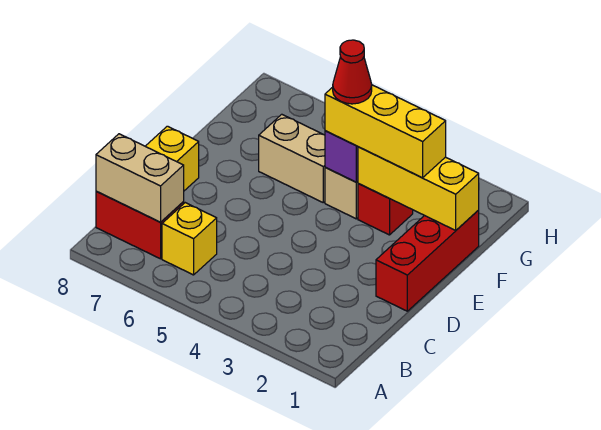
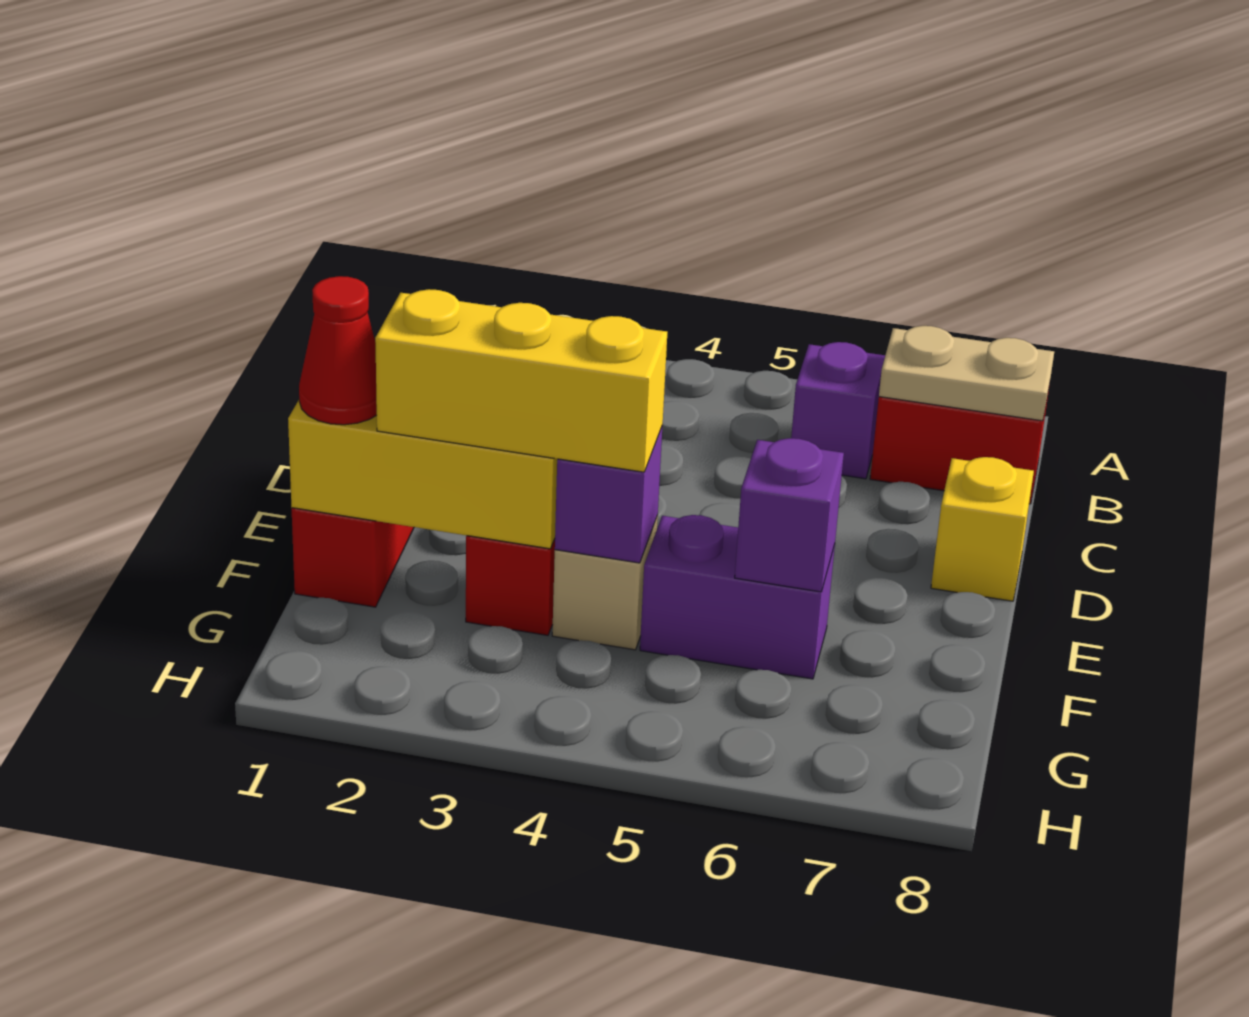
yellow 1x1 brick [162,203,217,275] -> purple 1x1 brick [791,342,885,479]
tan 1x2 brick [96,134,184,222] -> tan 1x2 plate [879,326,1054,421]
red 1x1 cone [333,40,372,104] -> red 1x1 cone moved to [299,276,377,425]
tan 1x2 brick [259,114,325,202] -> purple 1x2 brick [640,515,835,679]
none -> purple 1x1 brick [735,438,844,592]

